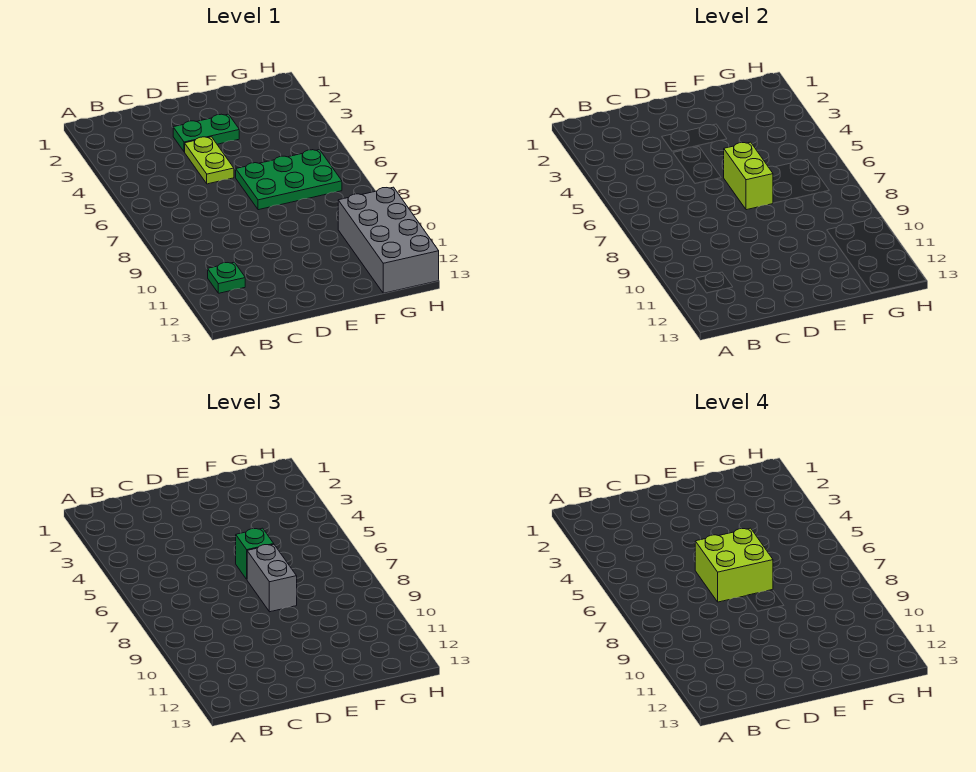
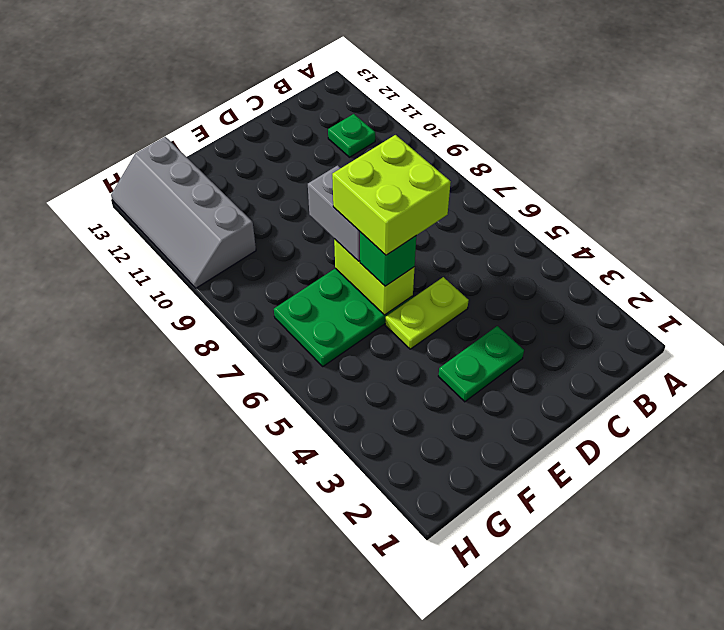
lime 1x2 plate [185,137,234,184] -> lime 1x2 plate turned to [385,277,469,349]
grey 2x4 brick [338,187,439,293] -> grey 2x4 slope [111,137,256,288]

